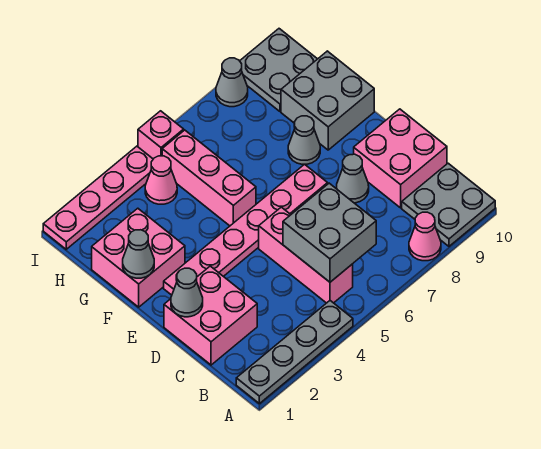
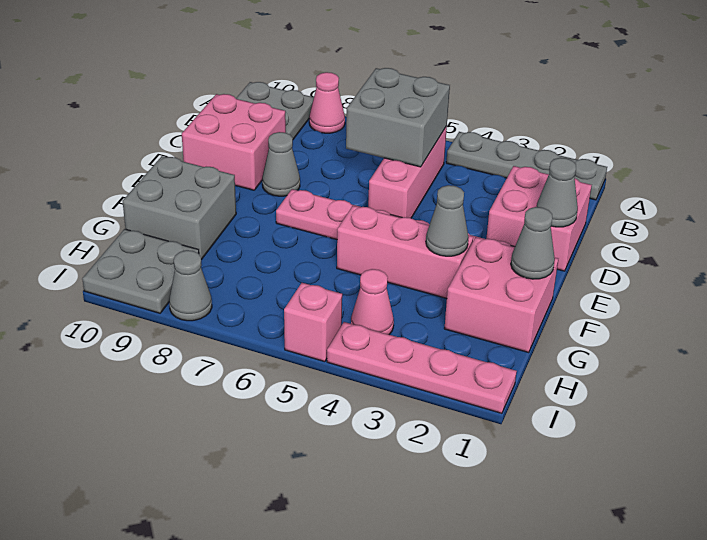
pink 1x3 brick [162,130,256,226] -> pink 1x3 brick turned to [337,206,473,298]
grey 1x1 cone [288,116,320,164] -> grey 1x1 cone moved to [426,185,469,256]

